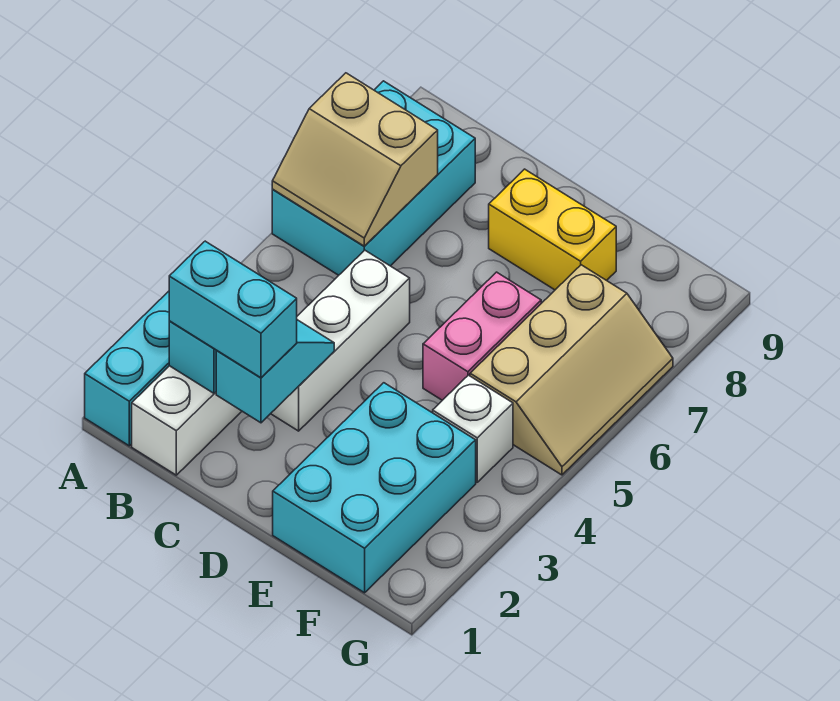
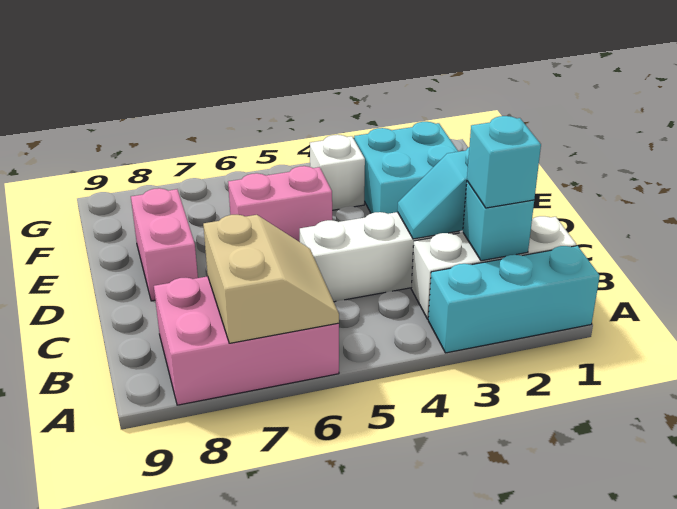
cyan 2x3 brick [272,81,475,275] -> pink 2x3 brick [154,276,339,405]
cyan 1x2 brick [169,241,297,378] -> cyan 1x1 brick [467,116,541,208]
yellow 1x2 brick [489,169,616,290] -> pink 1x2 brick [131,188,198,301]
cyan 2x3 brick [273,383,476,593] -> cyan 2x2 brick [354,122,458,214]
tan 2x3 slope [470,265,673,475] -> none

